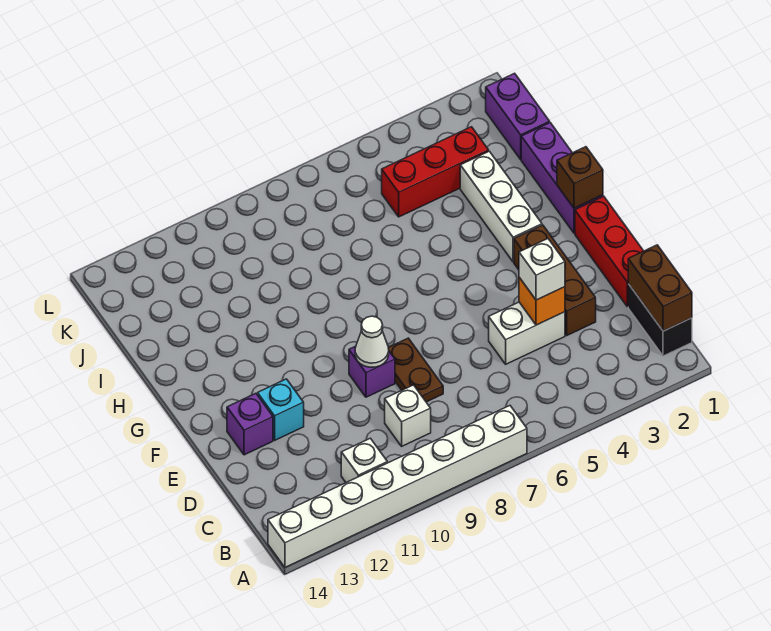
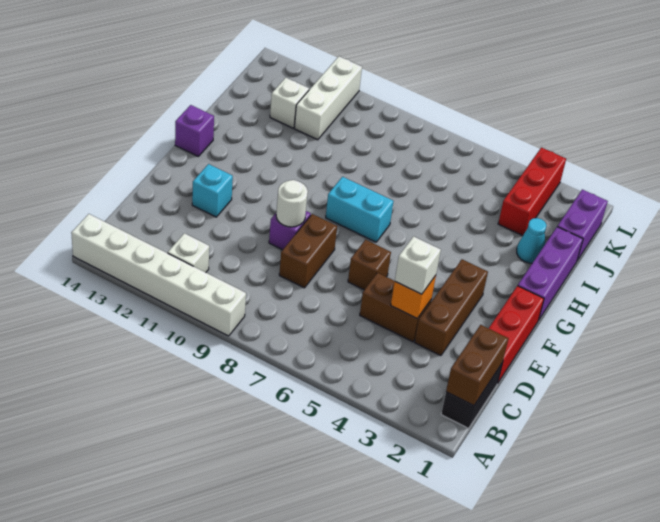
white 1x8 brick [268,406,527,567] -> white 1x6 brick [71,214,246,336]
white 1x1 brick [385,385,431,446] -> white 1x1 brick moved to [270,78,309,128]
white 1x2 brick [489,302,565,364] -> brown 1x2 brick [360,273,431,342]
brown 1x2 plate [388,338,443,402] -> brown 1x2 brick [279,214,337,288]
white 1x1 cone [355,316,389,367] -> white 1x1 round brick [276,180,308,227]
purple 1x1 brick [227,393,273,455] -> purple 1x1 brick moved to [175,105,214,156]
brown 1x1 brick [557,147,603,208] -> brown 1x1 brick moved to [348,240,391,290]
white 1x3 brick [460,151,542,262] -> white 1x3 brick moved to [294,56,362,140]
none -> cyan 1x2 brick [326,177,394,242]
none -> cyan 1x1 cone [517,218,547,263]
red 1x3 brick [382,127,489,217] -> red 1x3 brick turned to [498,148,566,236]

